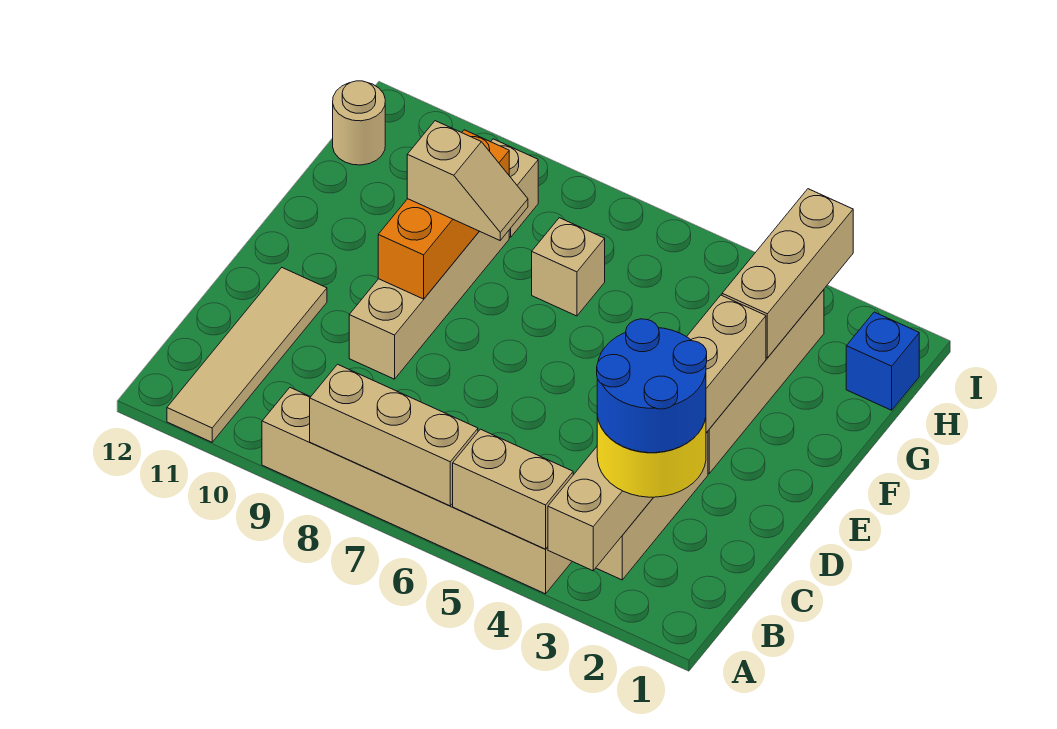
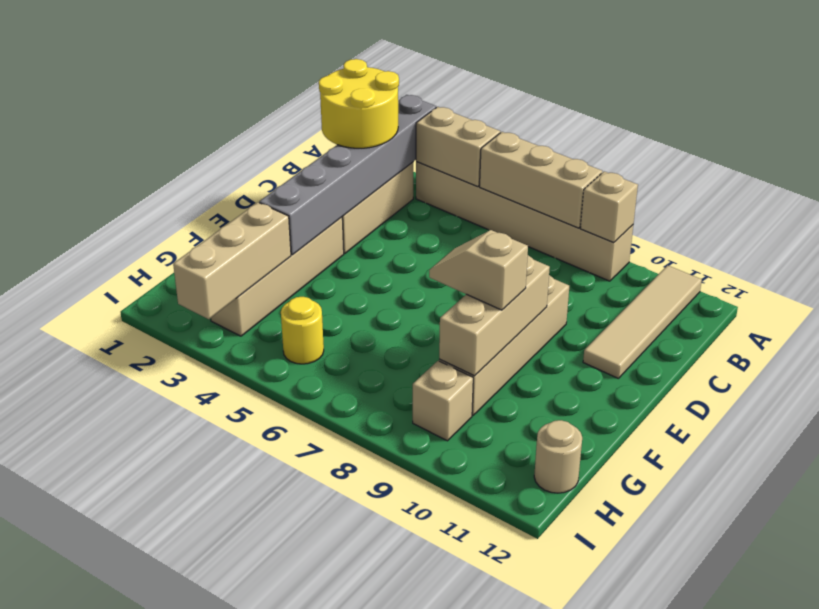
tan 1x6 brick [548,295,766,571] -> grey 1x6 brick [259,95,436,255]
blue 2x2 round brick [597,319,707,453] -> none
orange 1x3 brick [378,130,509,299] -> tan 1x3 brick [439,255,550,376]
tan 1x1 brick [532,218,605,316] -> tan 1x1 brick moved to [580,171,638,243]
blue 1x1 brick [846,312,919,410] -> none
none -> yellow 1x1 round brick [281,297,324,364]

